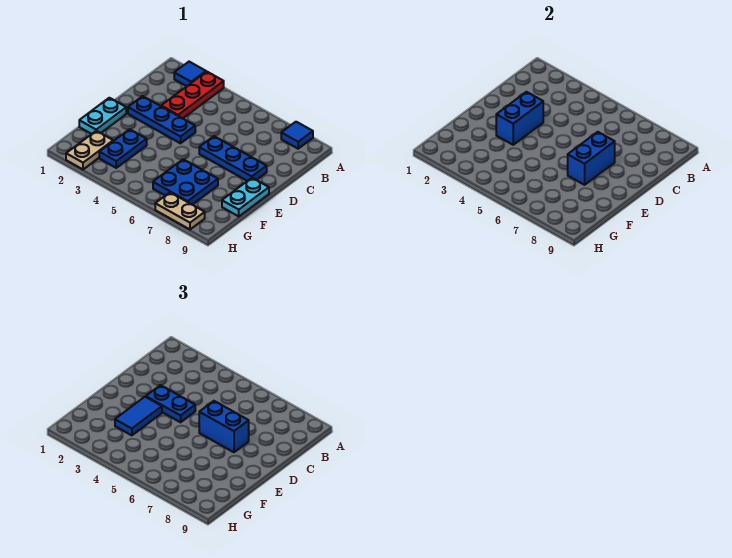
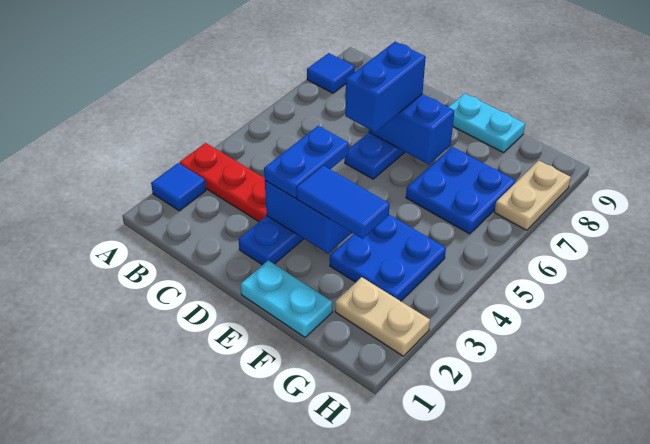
blue 1x2 plate [99,129,147,168] -> blue 2x2 plate [330,215,446,301]

